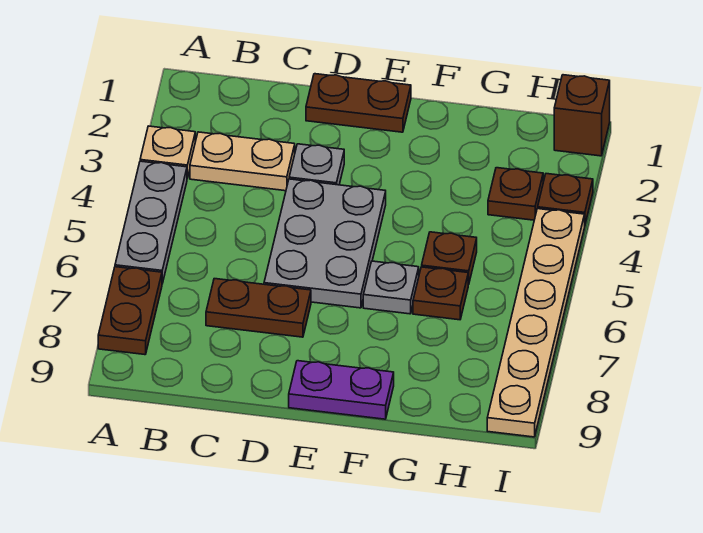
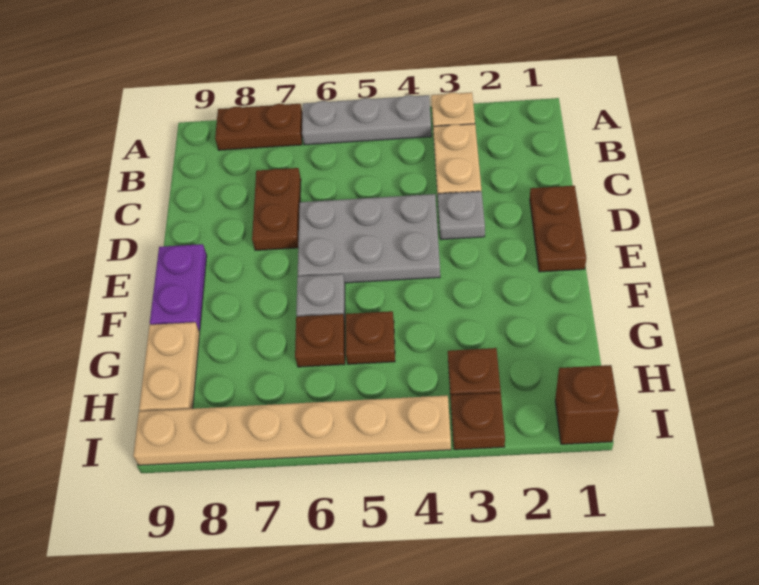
none -> tan 1x2 plate [139,322,200,411]

